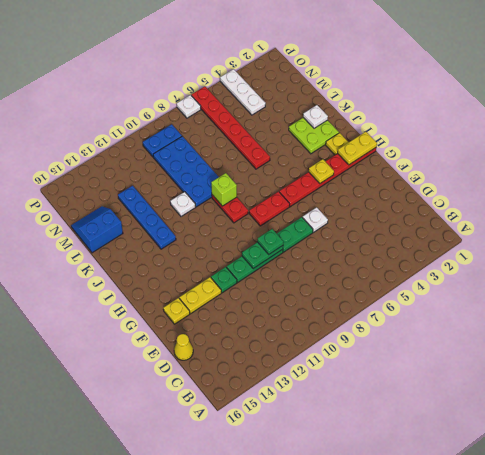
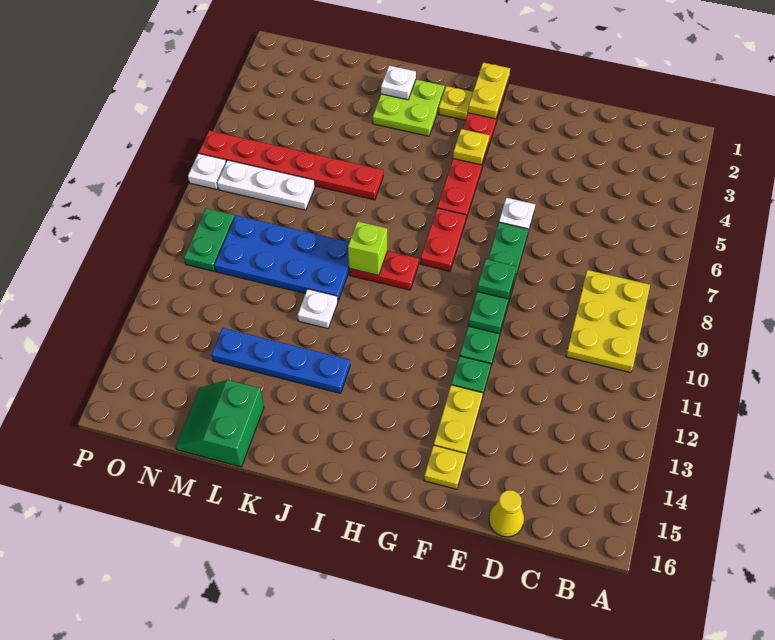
none -> yellow 2x3 plate [566,270,650,373]
blue 2x2 slope [71,206,123,253] -> green 2x2 slope [176,380,264,467]
white 1x3 plate [220,69,266,115] -> white 1x3 plate moved to [217,160,315,210]
blue 1x2 plate [143,124,182,157] -> green 1x2 plate [184,208,235,271]

